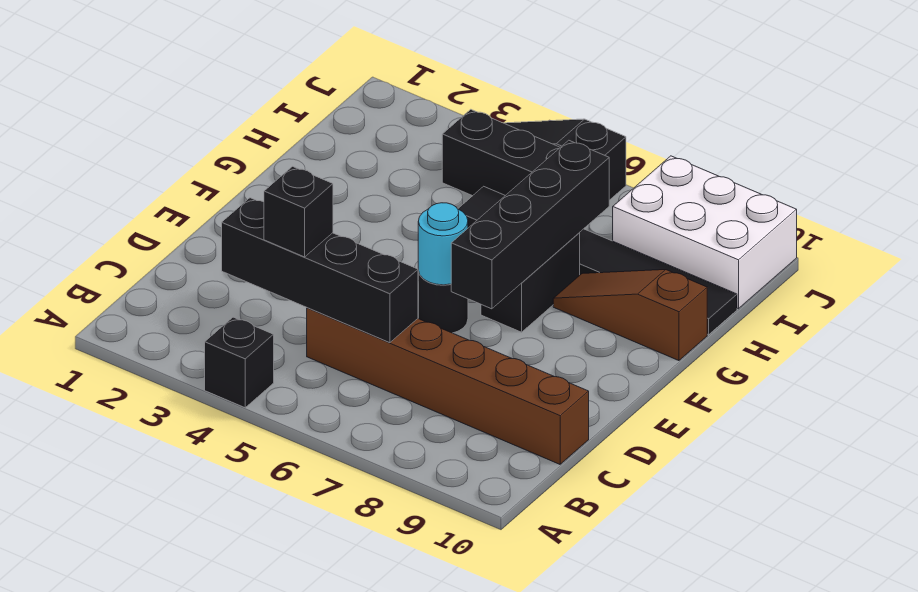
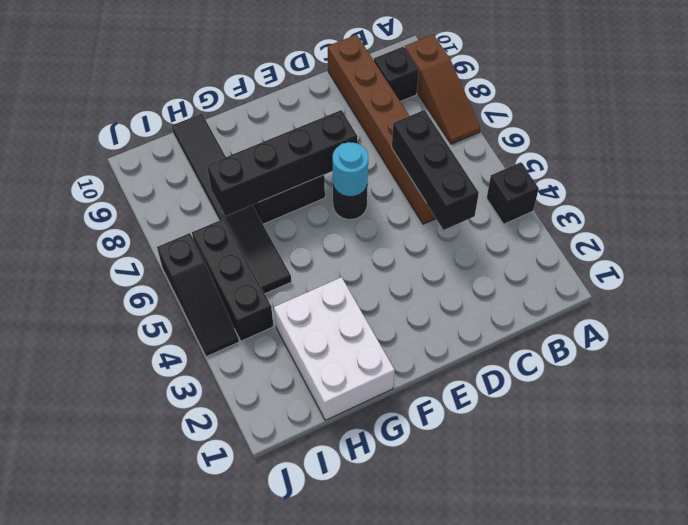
black 1x4 brick [222,198,418,343] -> black 1x3 brick [392,110,479,230]
black 1x1 brick [264,166,333,257] -> black 1x1 brick moved to [374,47,419,102]
brown 1x3 slope [553,270,707,361] -> brown 1x3 slope moved to [405,34,480,144]
white 2x3 brick [613,156,797,309] -> white 2x3 brick moved to [274,277,395,420]

